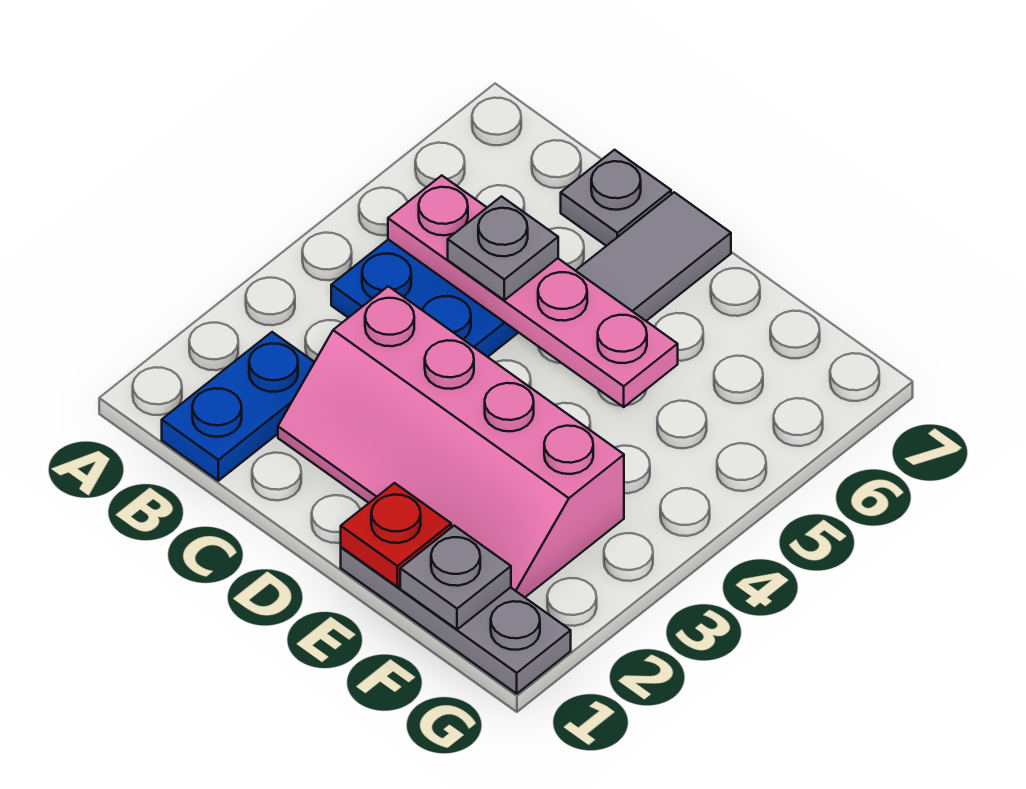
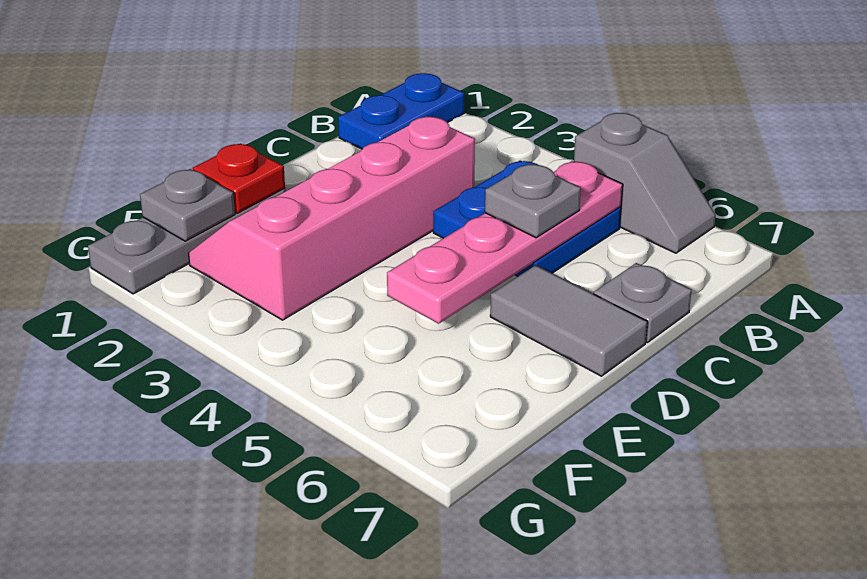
none -> grey 1x2 slope [574,113,716,253]
blue 1x2 plate [162,332,314,481] -> blue 1x2 plate turned to [338,73,464,149]

